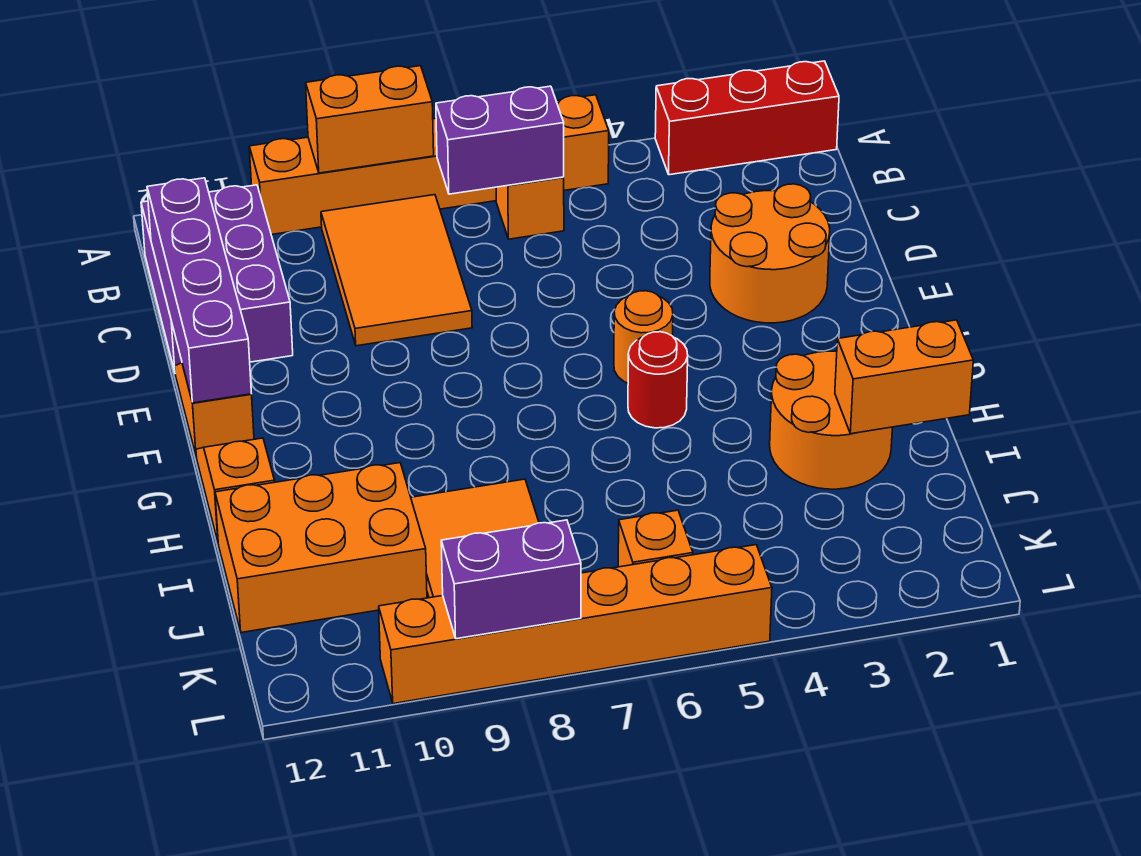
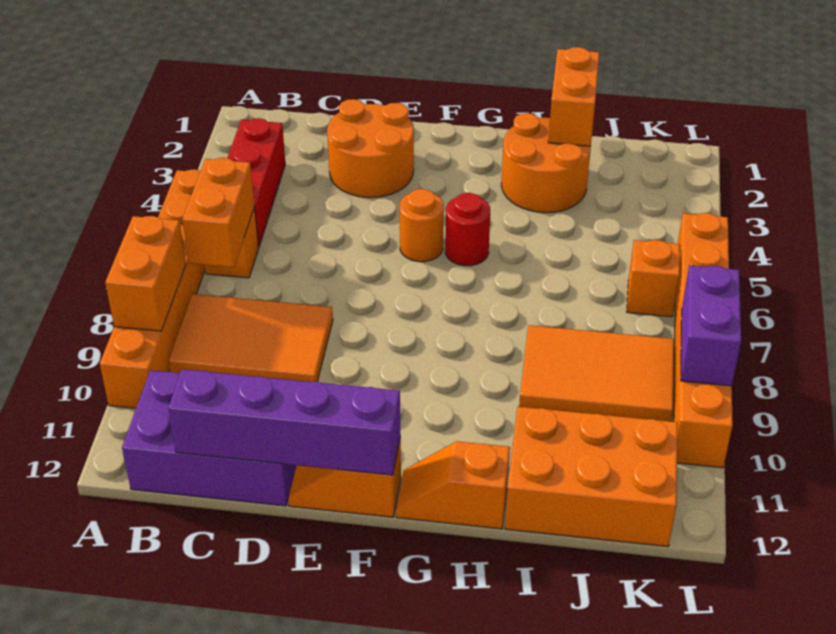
red 1x3 brick [655,61,839,175] -> red 1x3 brick moved to [227,118,285,247]
purple 1x2 brick [436,86,564,194] -> orange 1x2 brick [182,158,254,267]
orange 2x3 brick [215,463,427,633] -> orange 2x3 brick turned to [505,407,678,547]

